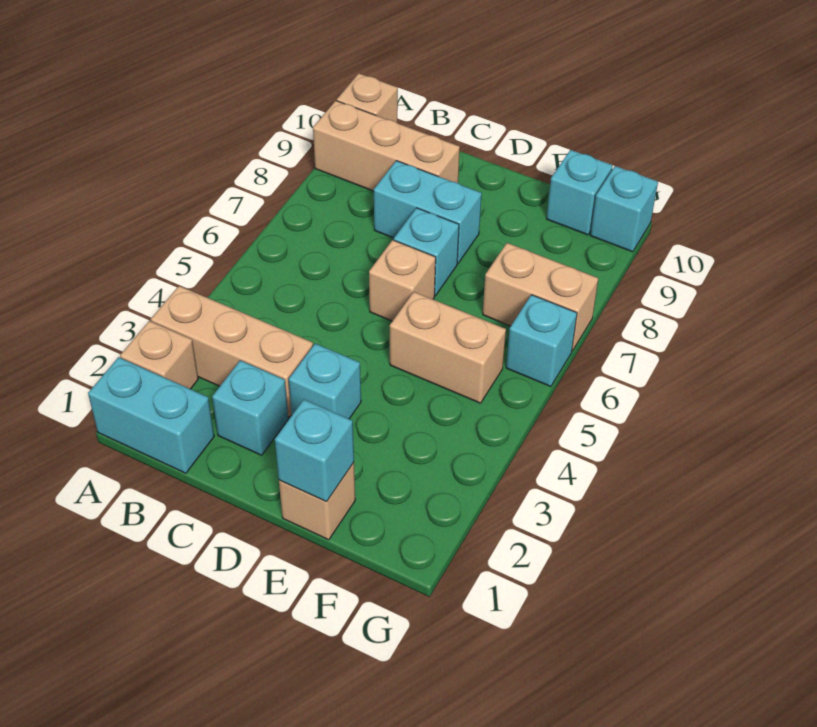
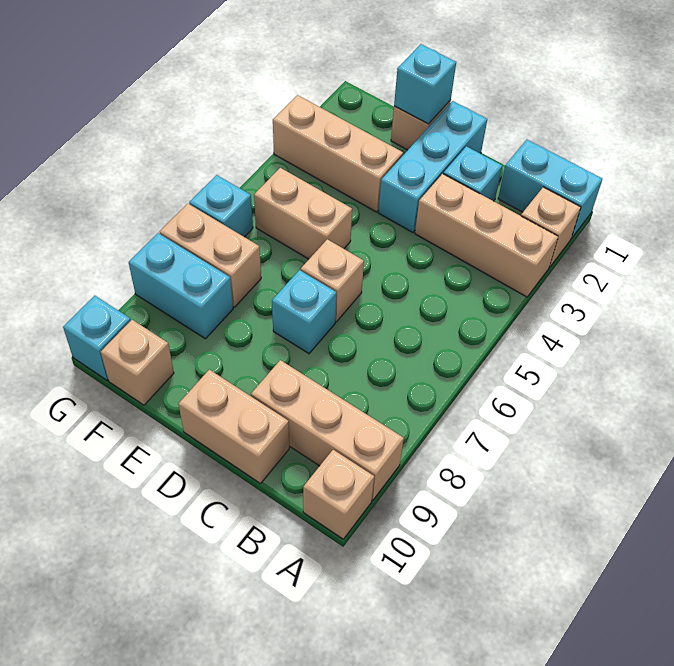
cyan 1x2 brick [374,161,482,263] -> cyan 1x2 brick moved to [129,233,233,339]
none -> tan 1x2 brick [179,370,289,484]
cyan 1x1 brick [289,344,361,419] -> cyan 1x3 brick [378,101,487,233]
none -> tan 1x3 brick [273,95,403,212]
cyan 1x1 brick [547,150,613,235] -> tan 1x1 brick [101,320,174,405]

